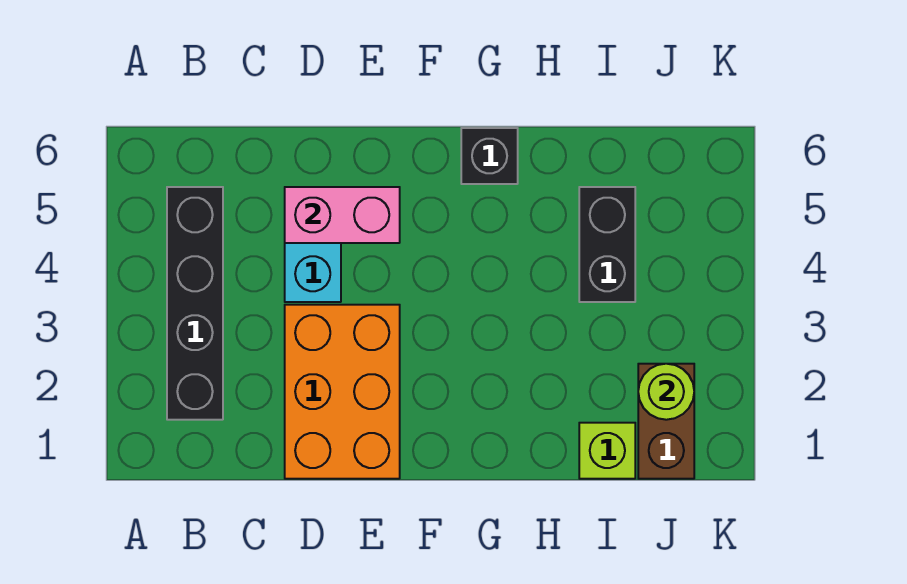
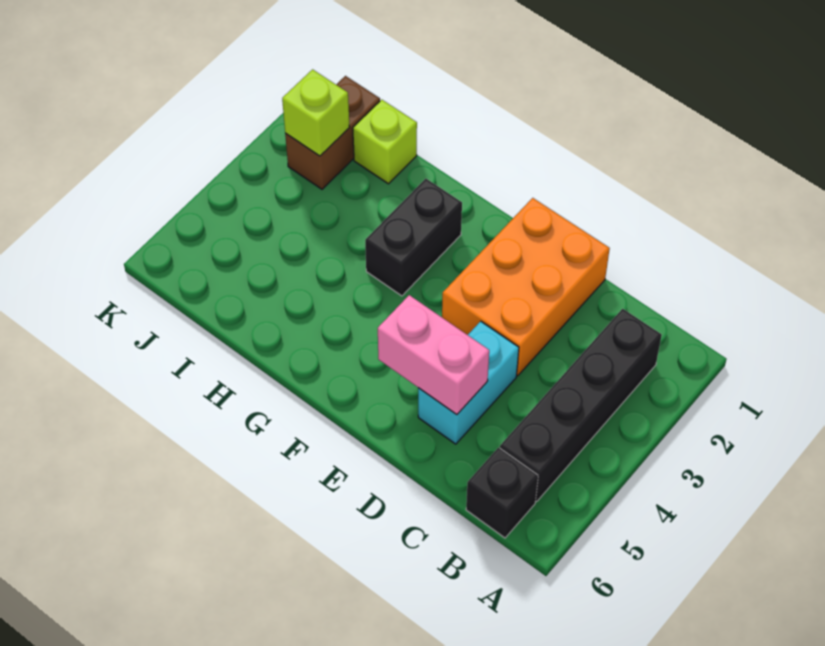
black 1x1 brick [461,128,518,184] -> black 1x1 brick moved to [466,447,538,538]
black 1x2 brick [579,187,635,302] -> black 1x2 brick moved to [365,179,462,296]
lime 1x1 round brick [638,364,694,420] -> lime 1x1 brick [282,69,350,156]

